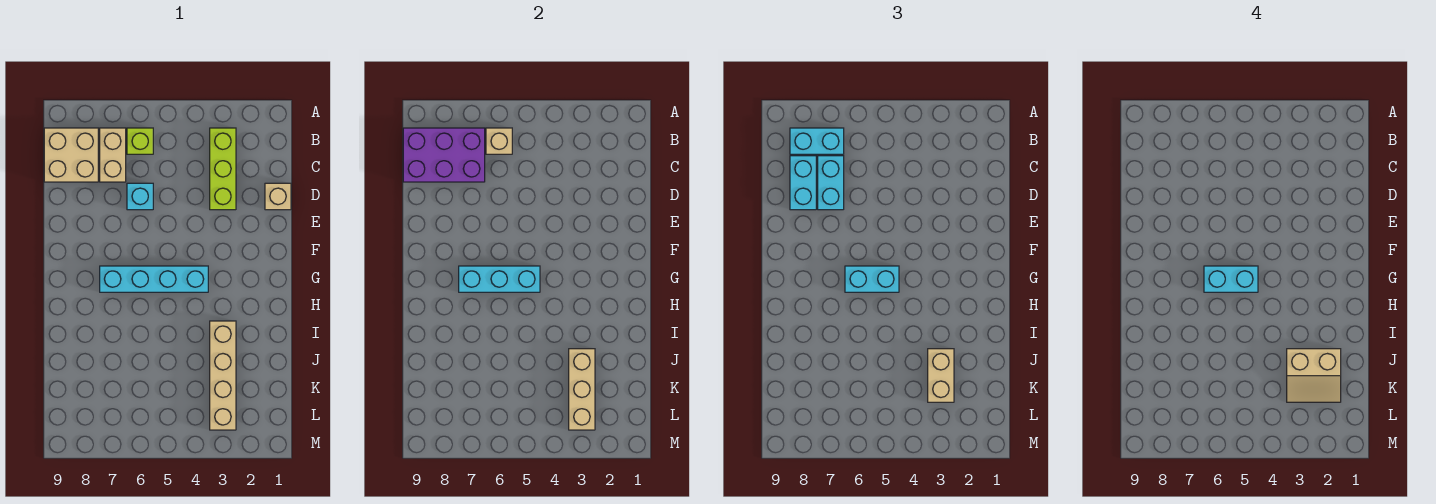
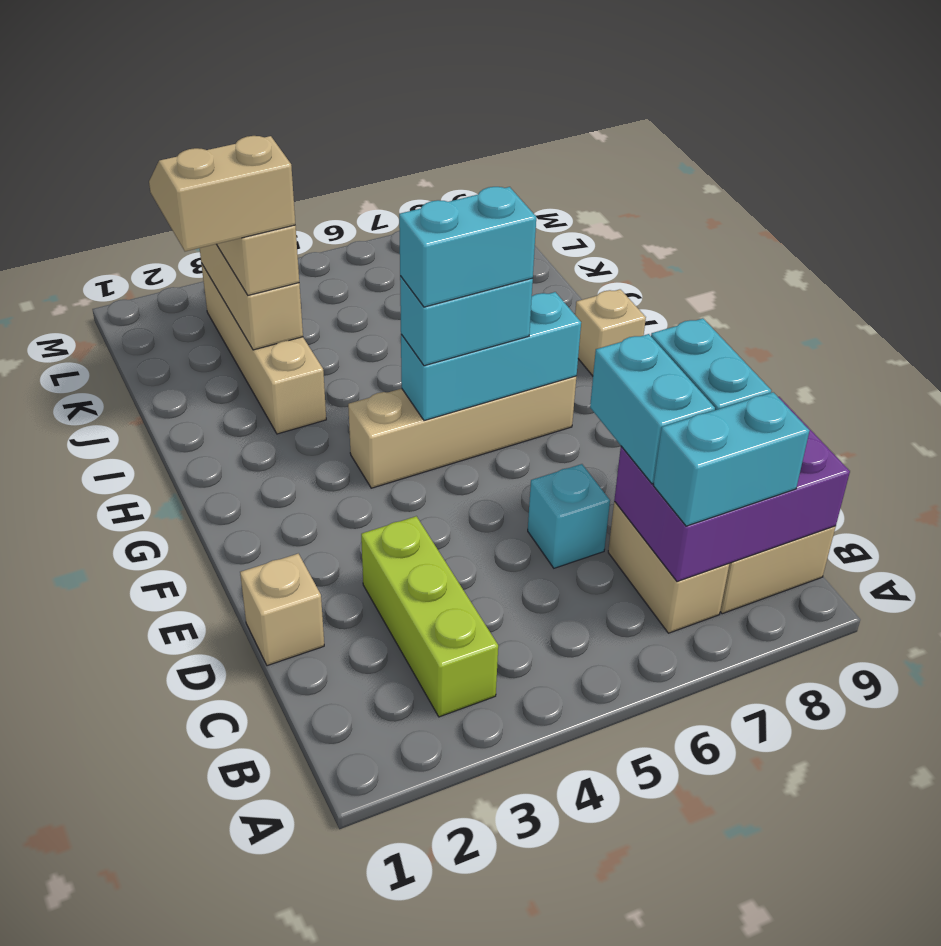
lime 1x1 brick [127,128,153,154] -> none
tan 1x1 brick [486,128,512,154] -> tan 1x1 brick moved to [575,289,646,376]
cyan 1x4 brick [100,266,208,292] -> tan 1x4 brick [348,376,576,488]

